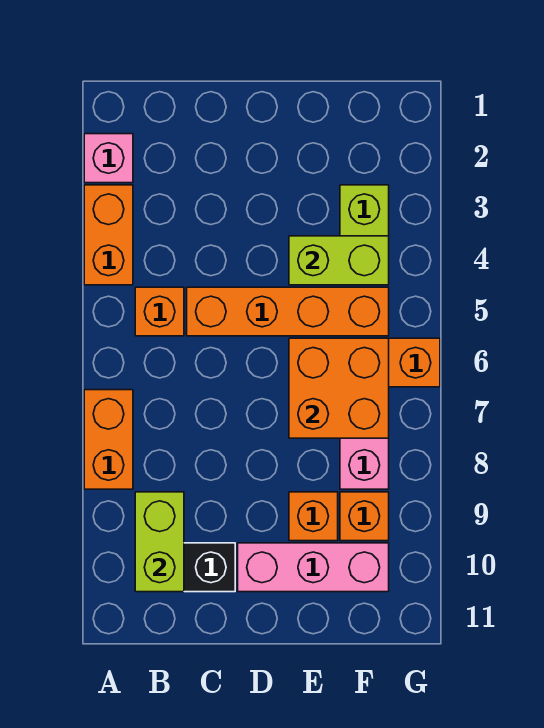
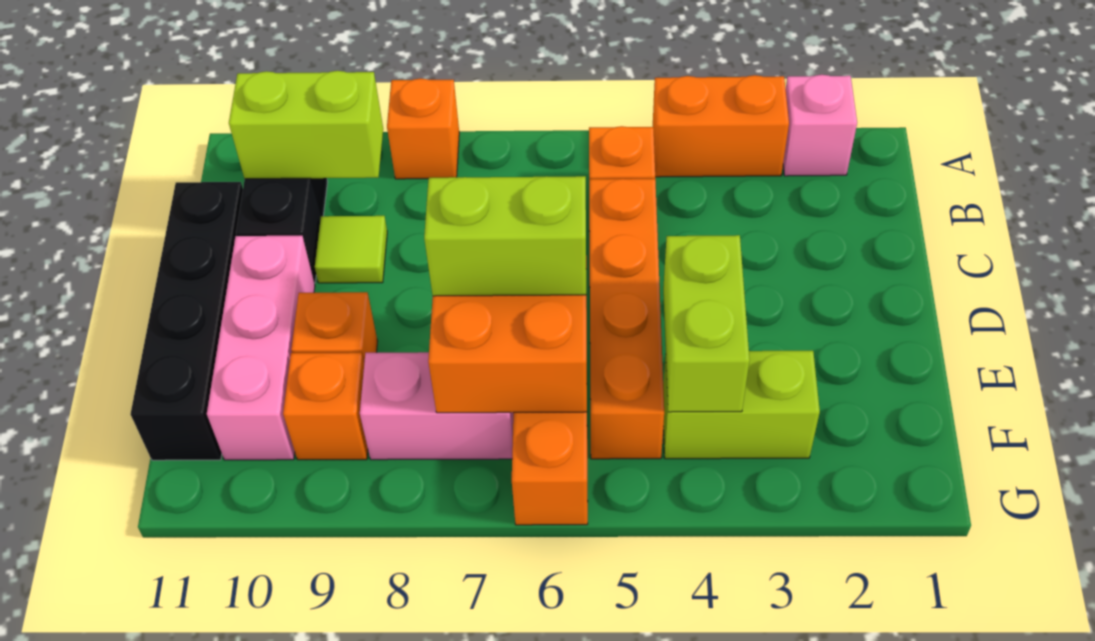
orange 1x2 brick [84,390,133,489] -> orange 1x1 brick [387,78,459,179]
none -> lime 1x1 tile [315,216,387,283]
none -> black 1x4 brick [131,182,243,460]
none -> lime 1x2 brick [424,176,586,296]

